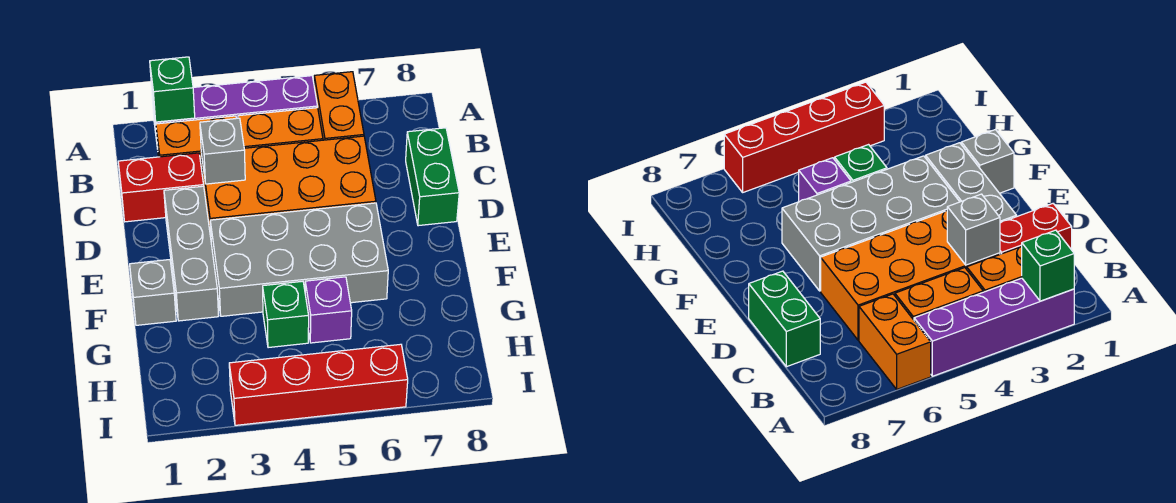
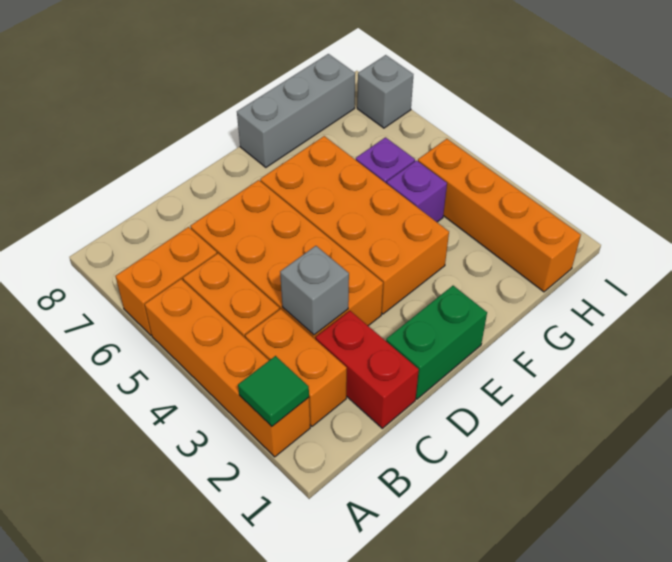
purple 1x4 brick [152,76,318,149] -> orange 1x4 brick [145,279,310,457]
green 1x1 brick [150,57,195,122] -> green 1x1 tile [238,356,309,426]
green 1x2 brick [406,128,459,226] -> green 1x2 brick moved to [386,286,487,399]
grey 1x3 brick [164,186,219,321] -> grey 1x3 brick moved to [237,54,355,167]
grey 2x4 brick [210,203,388,316] -> orange 2x4 brick [260,136,449,314]
grey 1x1 brick [130,260,176,325] -> grey 1x1 brick moved to [357,55,413,128]
green 1x1 brick [263,281,309,348] -> purple 1x1 brick [387,160,447,222]
none -> orange 1x4 brick [418,139,581,292]
red 1x4 brick [229,344,408,425] -> none

